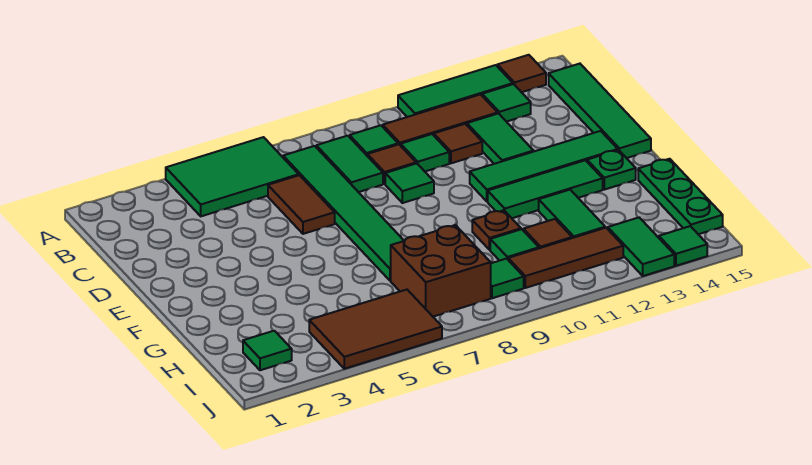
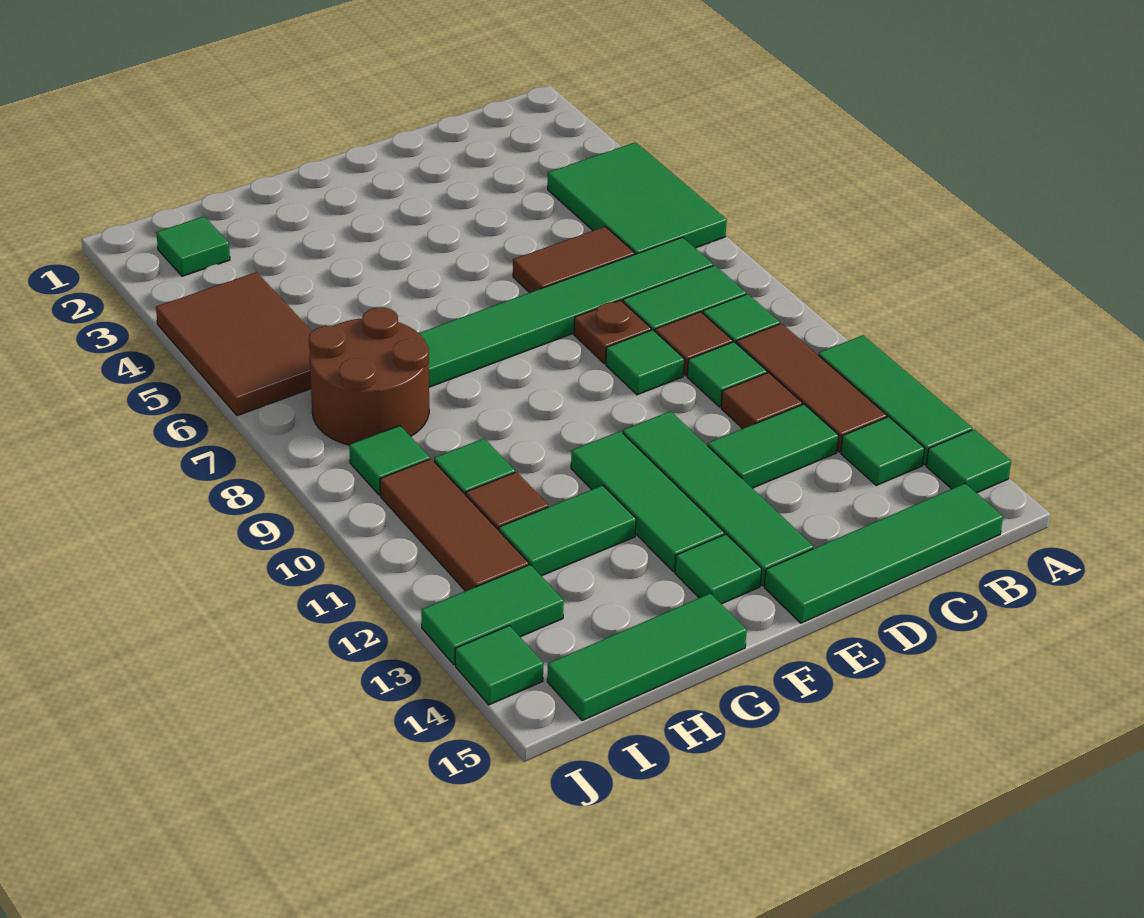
brown 1x1 tile [497,55,546,92] -> green 1x1 tile [926,430,1011,493]
green 1x1 plate [587,150,636,190] -> green 1x1 tile [675,534,762,604]
brown 1x1 plate [472,210,521,250] -> brown 1x1 plate moved to [574,300,651,364]
green 1x3 plate [638,159,723,234] -> green 1x3 tile [547,593,747,721]
brown 2x2 brick [391,225,491,317] -> brown 2x2 round brick [309,307,429,445]

